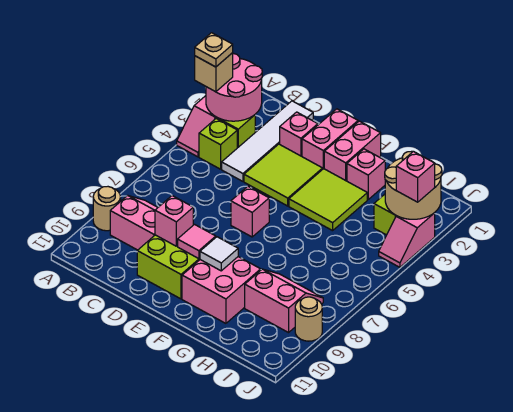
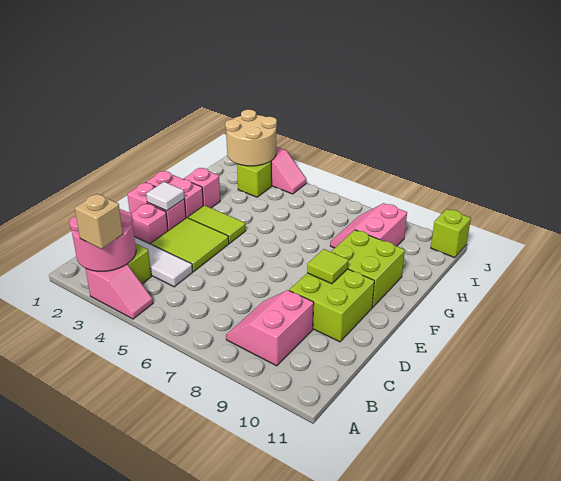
tan 1x1 plate [195,33,233,67] -> none
tan 1x1 round brick [93,187,121,231] -> none
lime 1x1 brick [199,119,237,169] -> lime 1x1 brick moved to [431,209,471,258]
pink 1x1 brick [155,196,193,246] -> none
pink 1x1 brick [231,186,269,237] -> none
pink 1x1 tile [178,225,216,259] -> lime 1x1 tile [307,249,348,284]
lime 2x2 tile [289,169,367,231] -> lime 1x2 tile [188,205,246,244]
pink 2x2 brick [182,257,261,323] -> lime 2x2 brick [331,230,405,307]
white 1x1 tile [200,237,238,271] -> white 1x1 tile moved to [146,182,184,211]
pink 1x1 brick [396,152,435,202] -> none
tan 1x1 round brick [295,297,322,341] -> none

